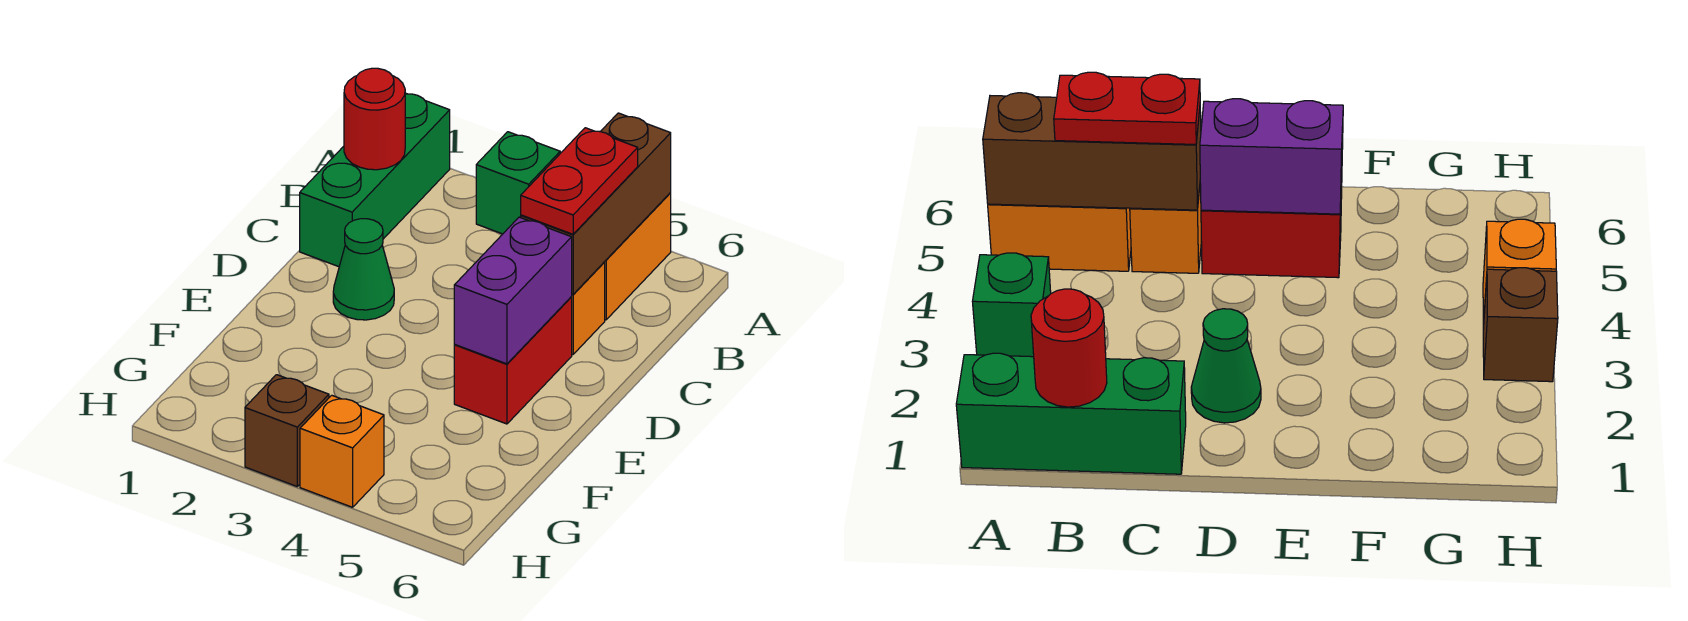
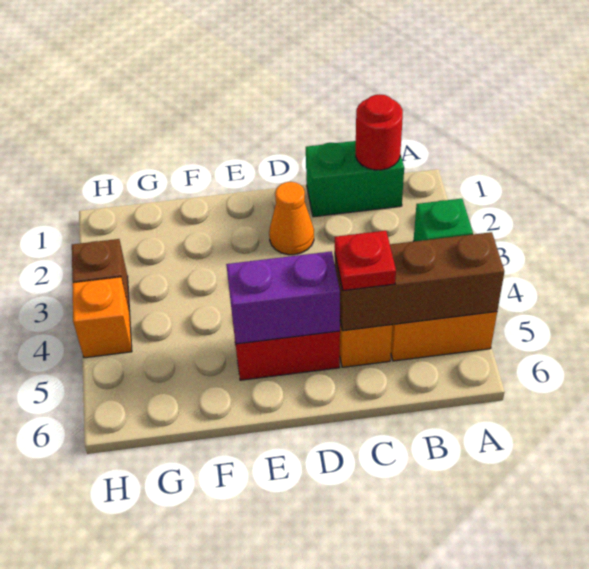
green 1x3 brick [300,93,450,267] -> green 1x2 brick [306,141,404,217]
red 1x2 plate [521,128,638,234] -> red 1x1 plate [335,231,396,291]
green 1x1 cone [333,219,394,320] -> orange 1x1 cone [269,182,314,255]

